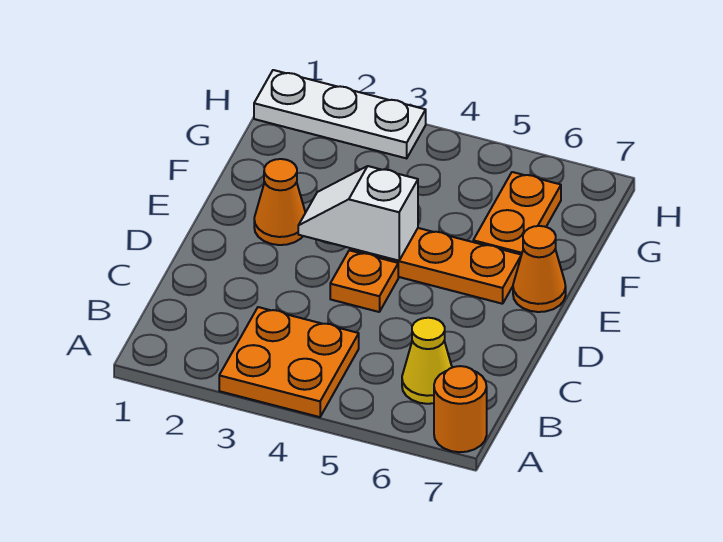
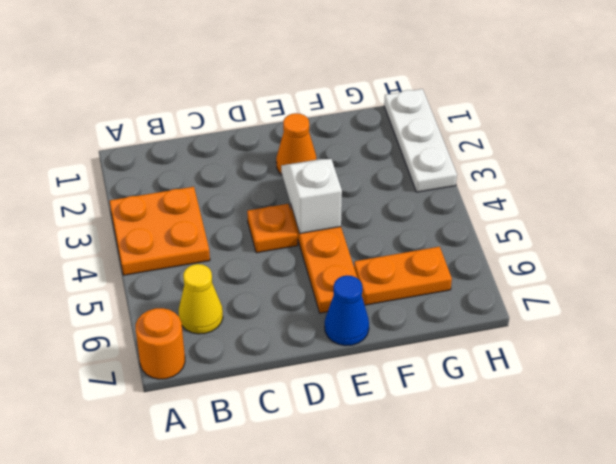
orange 1x1 cone [513,226,566,312] -> blue 1x1 cone [325,275,369,346]

